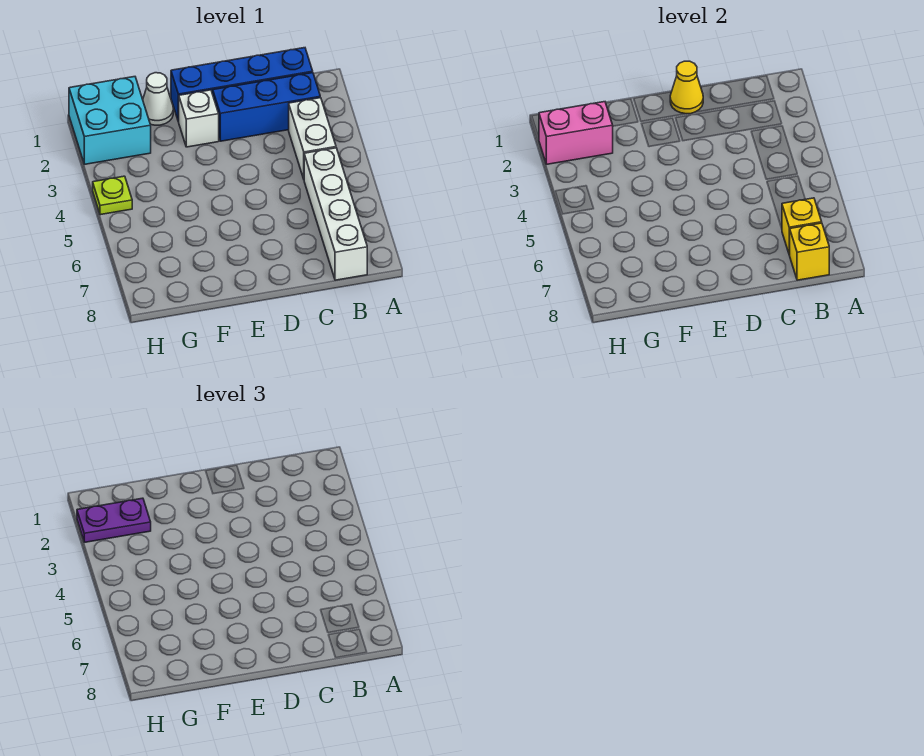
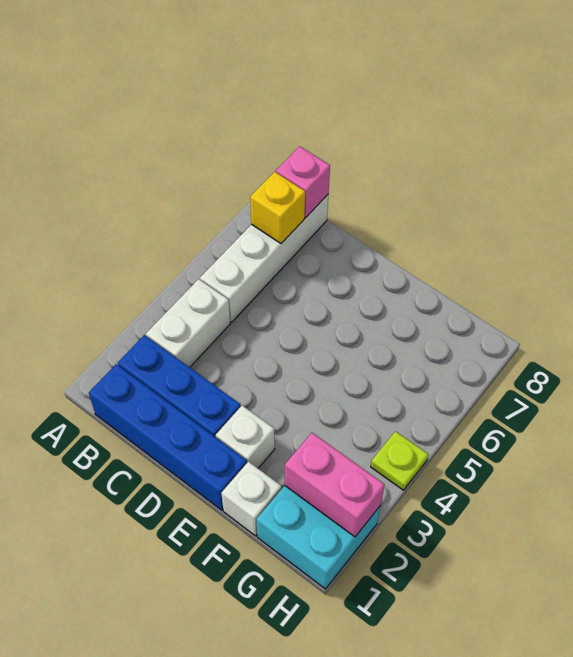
yellow 1x1 brick [790,223,829,280] -> pink 1x1 brick [276,146,330,218]
yellow 1x1 cone [670,61,703,114] -> none
white 1x1 cone [143,73,173,125] -> white 1x1 brick [221,462,282,536]
purple 1x2 plate [77,498,151,542] -> none

